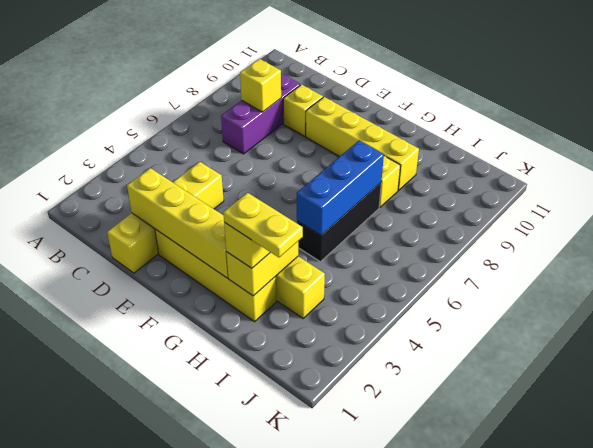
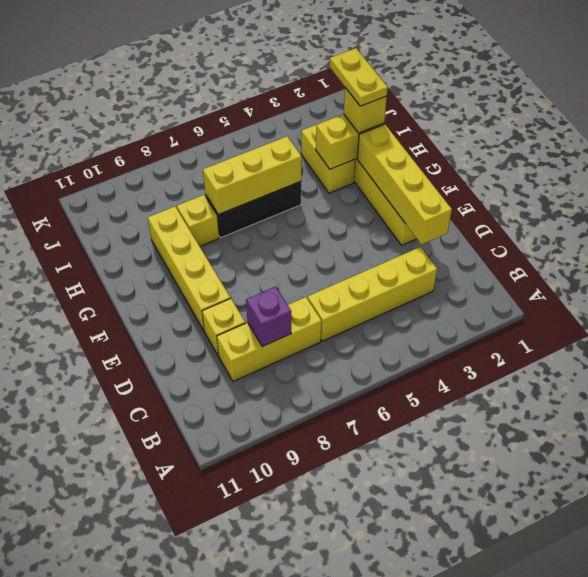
purple 1x3 brick [221,73,300,154] -> yellow 1x3 brick [217,297,321,382]
yellow 1x1 brick [240,59,281,112] -> purple 1x1 brick [246,287,291,347]
yellow 1x4 brick [107,162,224,273] -> yellow 1x4 brick moved to [308,247,437,341]
blue 1x3 brick [297,141,384,235] -> yellow 1x3 brick [203,137,301,215]

